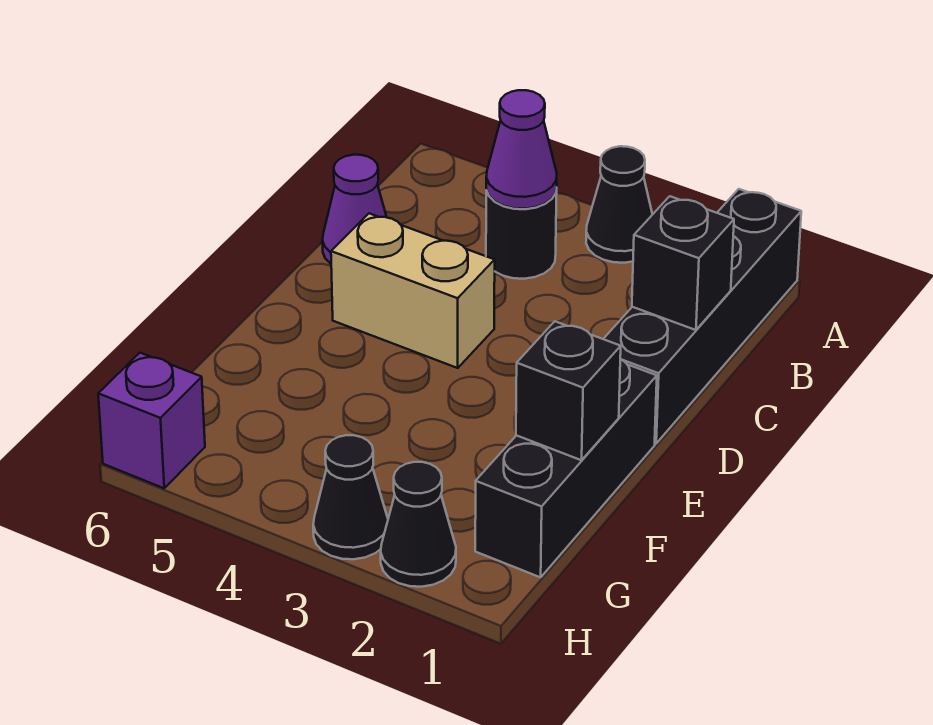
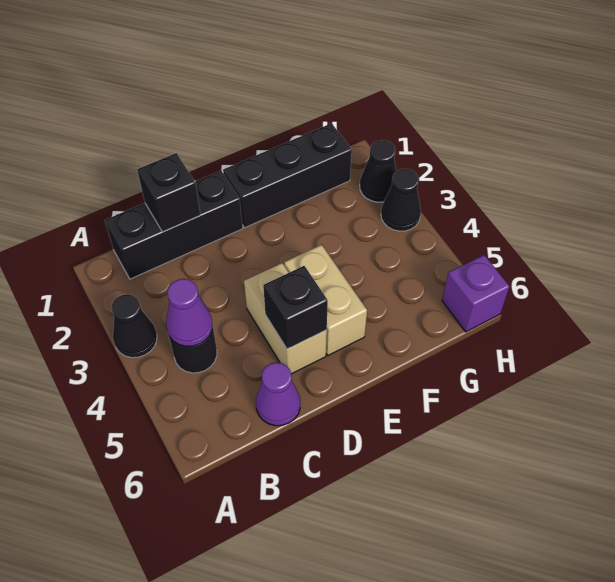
black 1x4 brick [604,189,801,443] -> black 1x3 brick [105,171,243,279]
none -> tan 1x2 brick [284,245,367,355]
black 1x1 brick [516,321,621,460] -> black 1x1 brick moved to [263,266,328,349]

